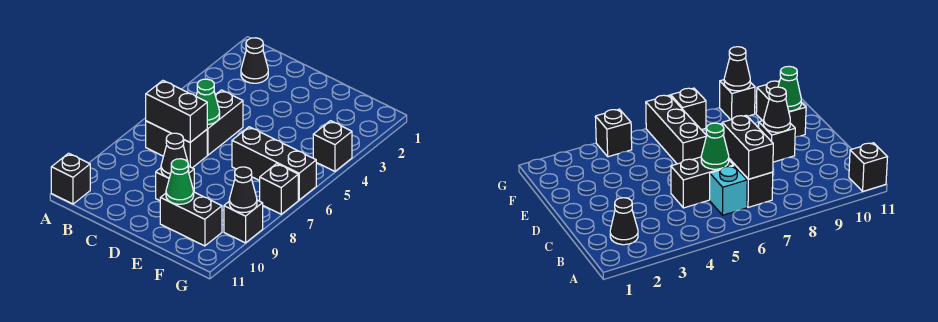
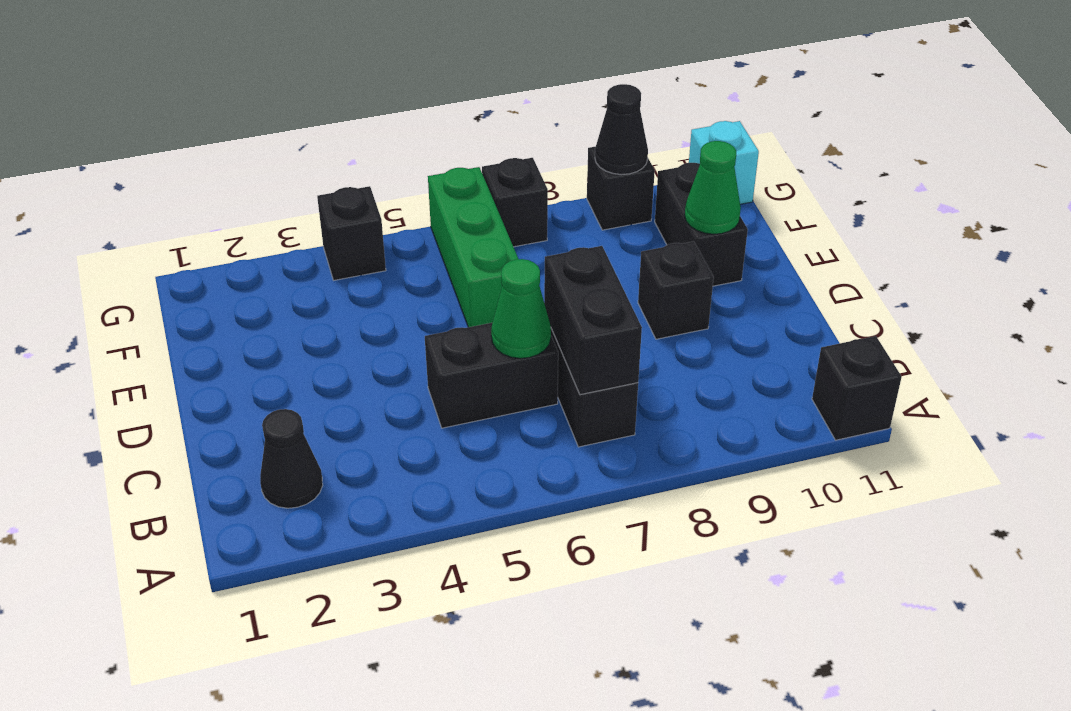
cyan 1x1 brick [710,166,747,215] -> cyan 1x1 brick moved to [689,121,759,204]
black 1x1 cone [161,133,189,178] -> none
black 1x3 brick [232,127,316,200] -> green 1x3 brick [428,167,518,327]

